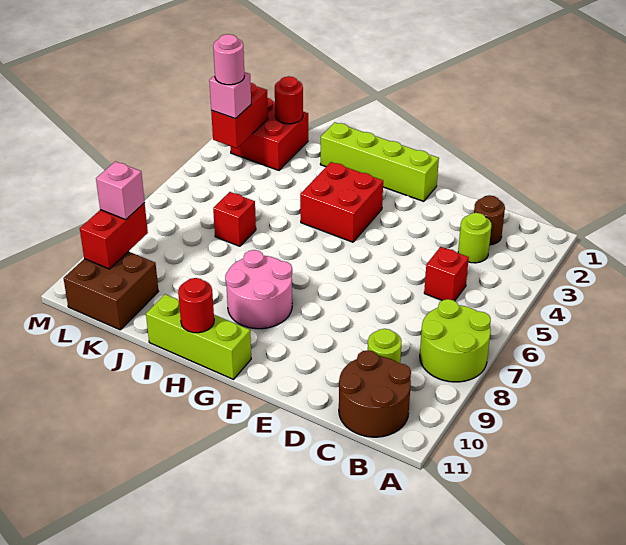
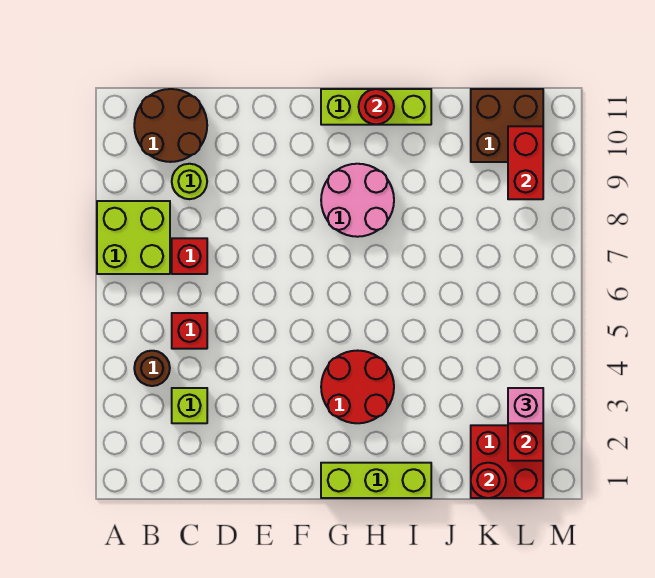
lime 2x2 round brick [420,299,491,382] -> lime 2x2 brick [97,201,170,274]
brown 1x1 round brick [474,195,505,245] -> brown 1x1 round brick moved to [134,351,170,386]
lime 1x1 round brick [458,213,491,263] -> lime 1x1 brick [172,388,207,423]
lime 1x4 brick [320,122,439,201] -> lime 1x3 brick [321,463,431,498]
red 2x2 brick [300,162,383,242] -> red 2x2 round brick [321,351,394,423]
red 1x1 brick [213,192,256,246] -> red 1x1 brick moved to [172,238,207,274]
pink 1x1 round brick [213,34,244,85] -> none
pink 1x1 brick [96,161,145,220] -> none

